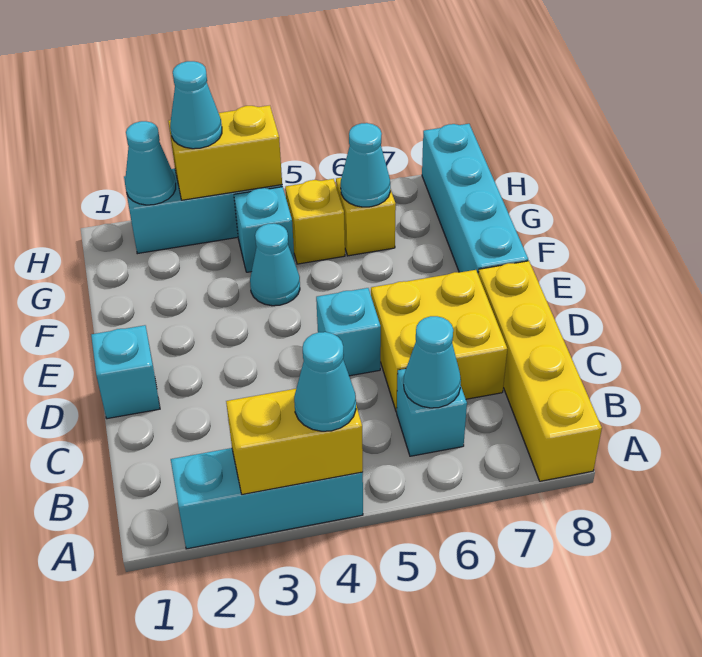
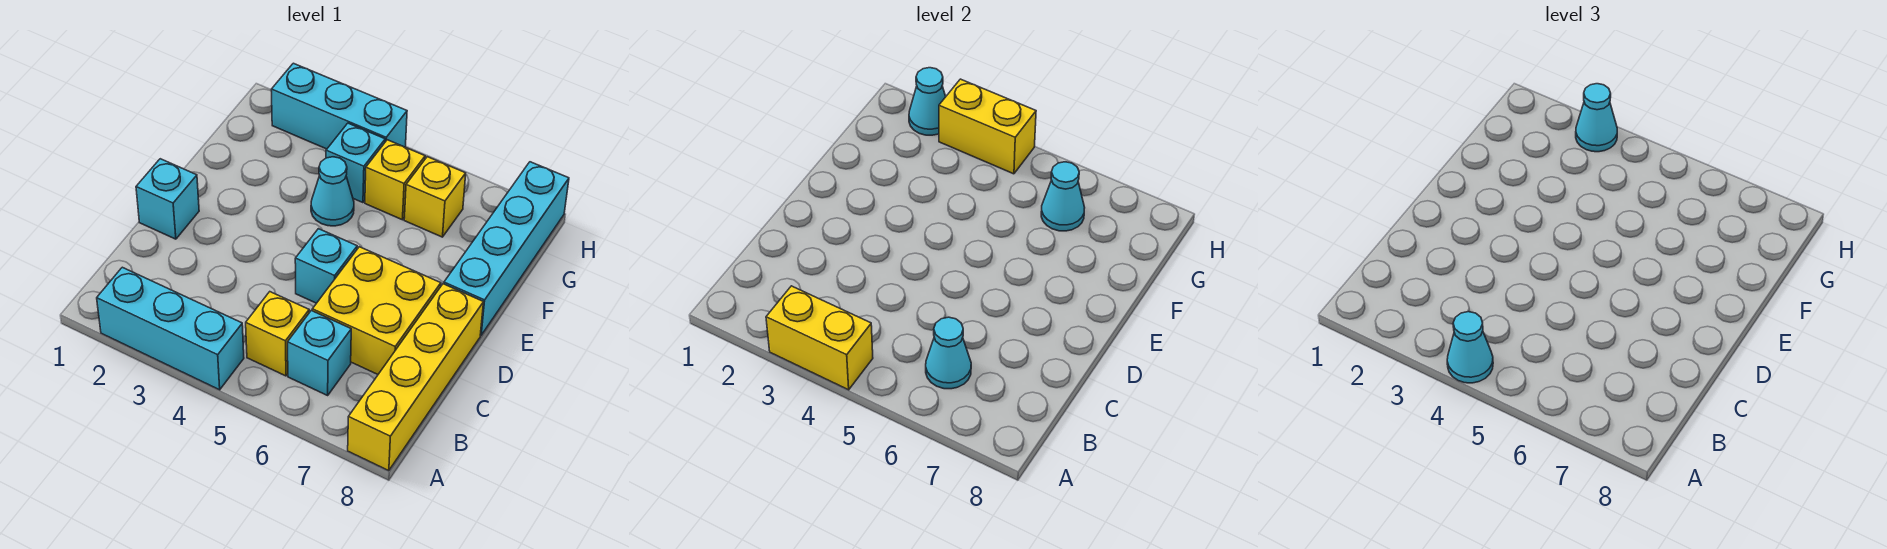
none -> yellow 1x1 brick [246,292,309,376]

